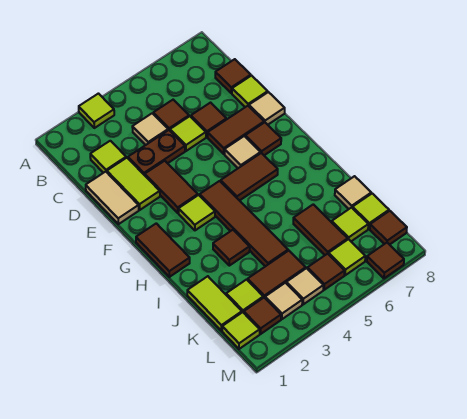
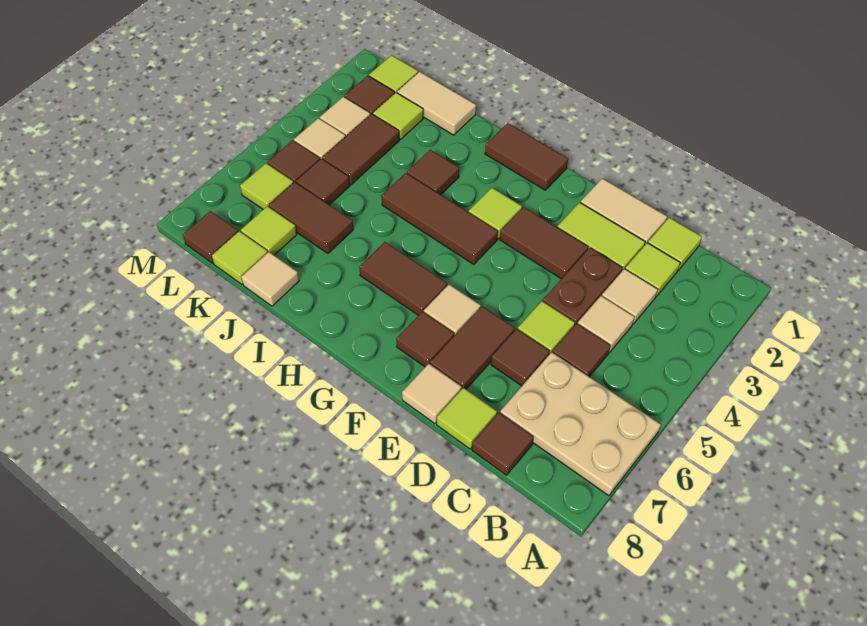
lime 1x1 tile [79,94,114,128] -> lime 1x1 tile moved to [648,218,702,270]
none -> tan 2x3 plate [500,352,661,496]
none -> tan 1x1 tile [602,269,658,324]
brown 1x4 tile [200,181,288,266] -> brown 1x3 tile [381,173,498,264]
brown 1x2 tile [221,153,278,201] -> brown 1x2 tile turned to [359,242,447,315]
lime 1x2 tile [187,276,242,331] -> tan 1x2 tile [397,72,476,135]
brown 1x1 tile [367,243,404,278] -> brown 1x1 tile moved to [296,159,350,205]

